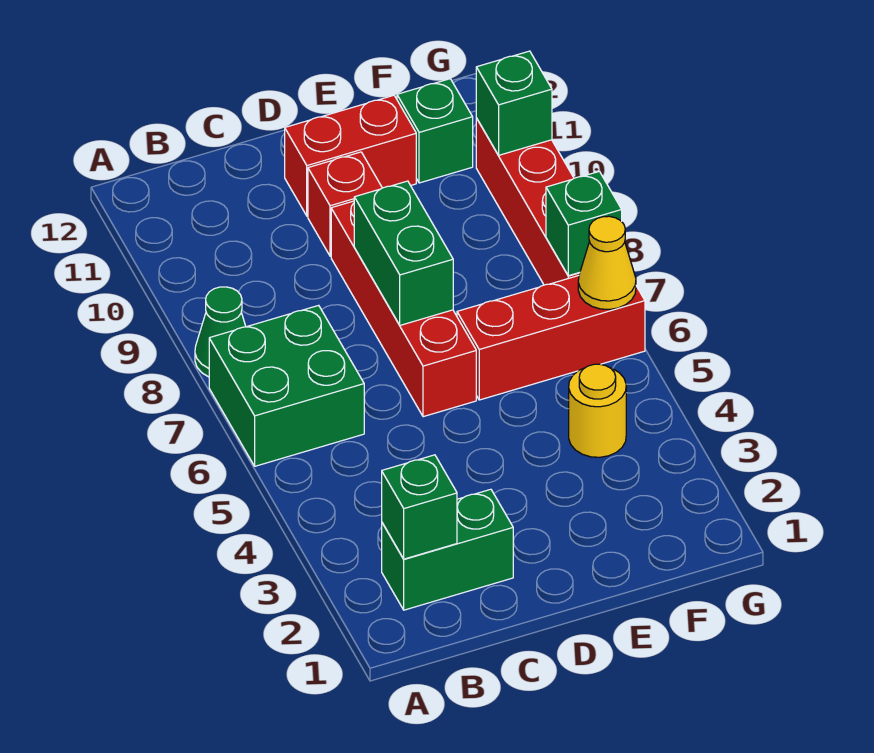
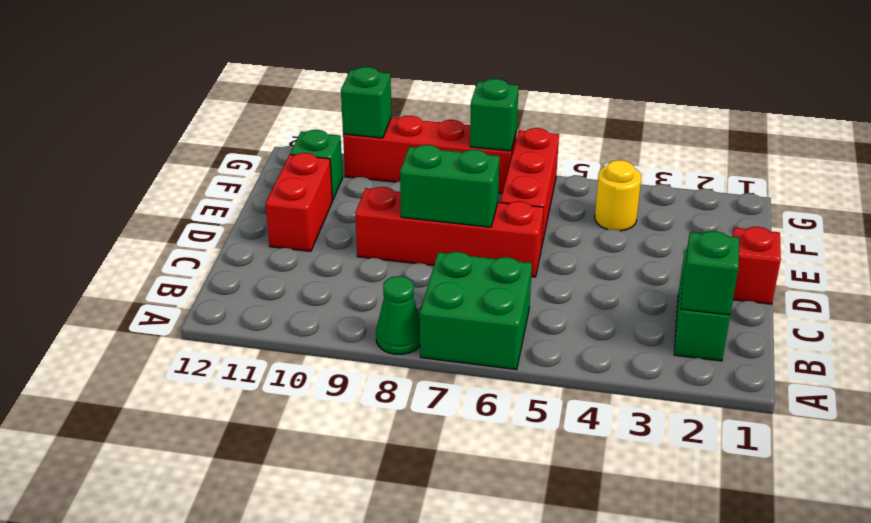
red 1x1 brick [308,152,382,256] -> red 1x1 brick moved to [733,227,781,304]
yellow 1x1 cone [578,216,636,310] -> none

